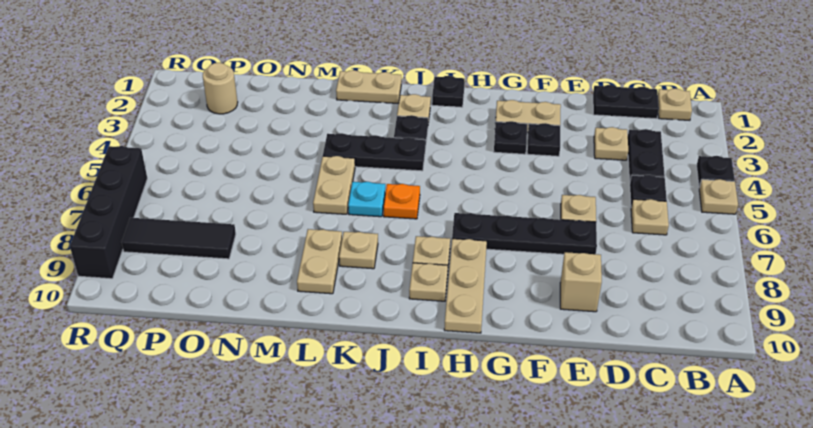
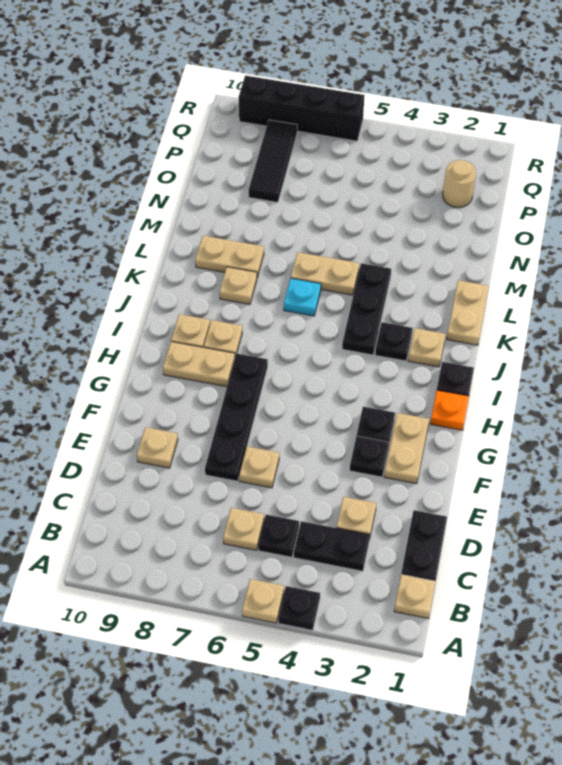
tan 1x1 brick [560,252,602,312] -> tan 1x1 plate [137,427,178,468]
tan 1x3 plate [444,239,487,333] -> tan 1x2 plate [163,342,235,387]
orange 1x1 plate [383,184,420,219] -> orange 1x1 plate moved to [430,390,469,430]

